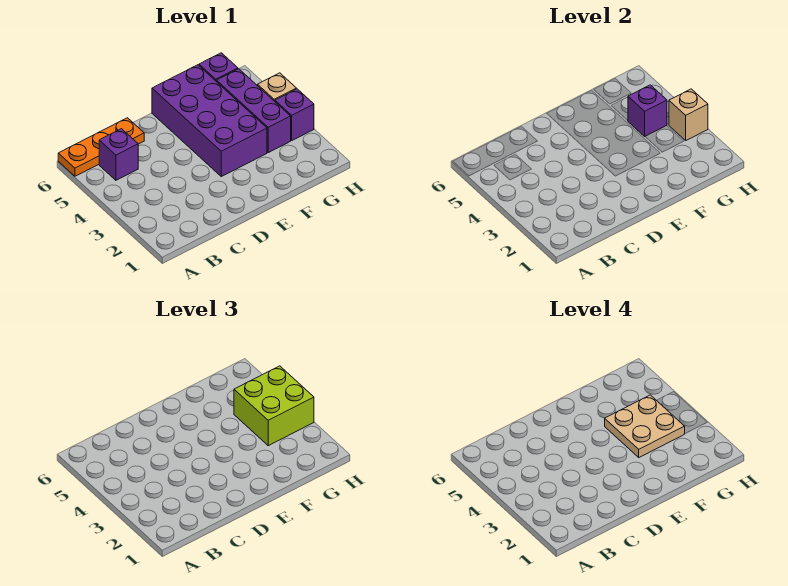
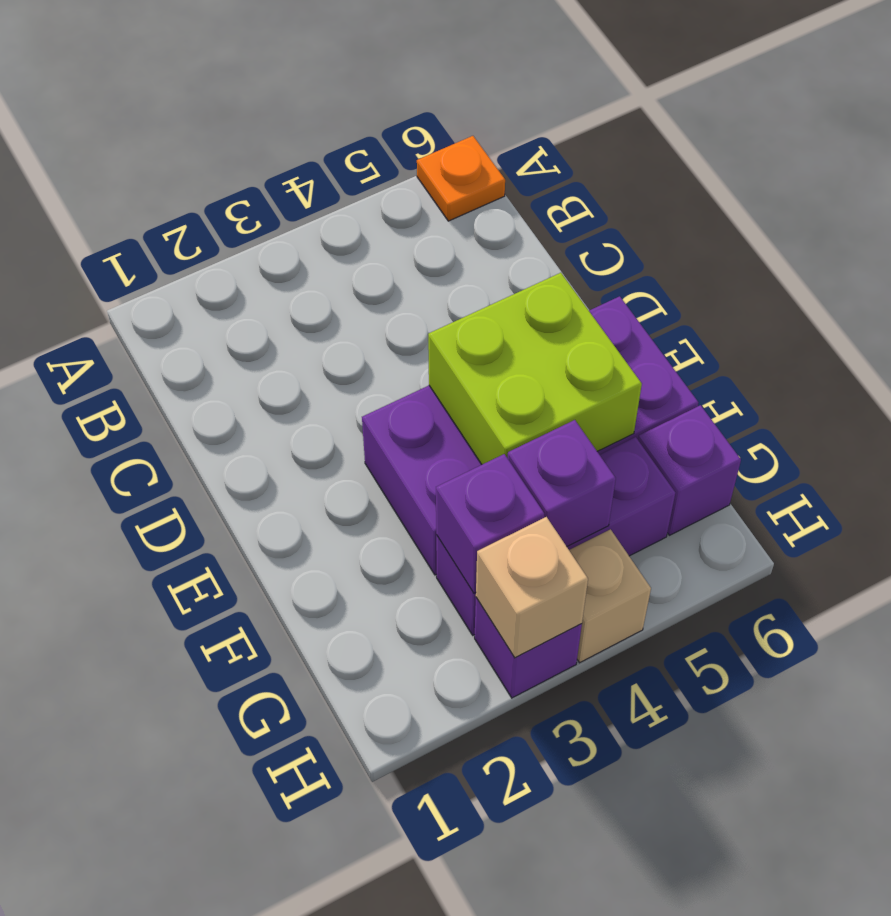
orange 1x3 plate [58,118,144,176] -> orange 1x1 plate [417,136,505,221]
purple 1x1 brick [99,129,138,180] -> purple 1x1 brick moved to [436,454,544,593]
tan 2x2 plate [605,395,685,457] -> none
lime 2x2 brick [234,366,314,446] -> lime 2x2 brick moved to [428,273,642,464]

